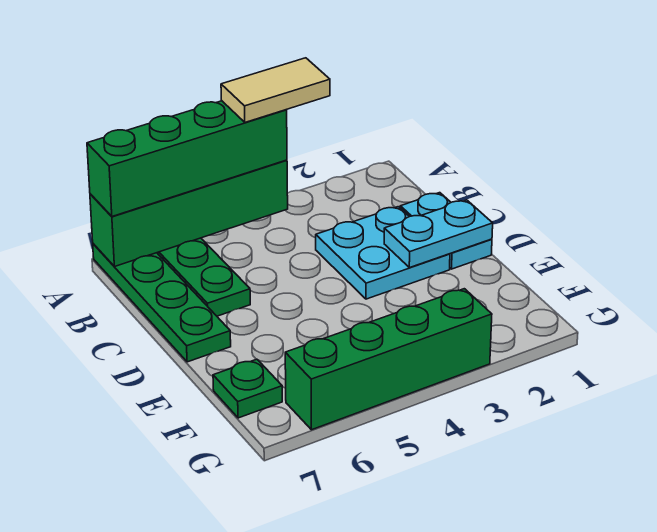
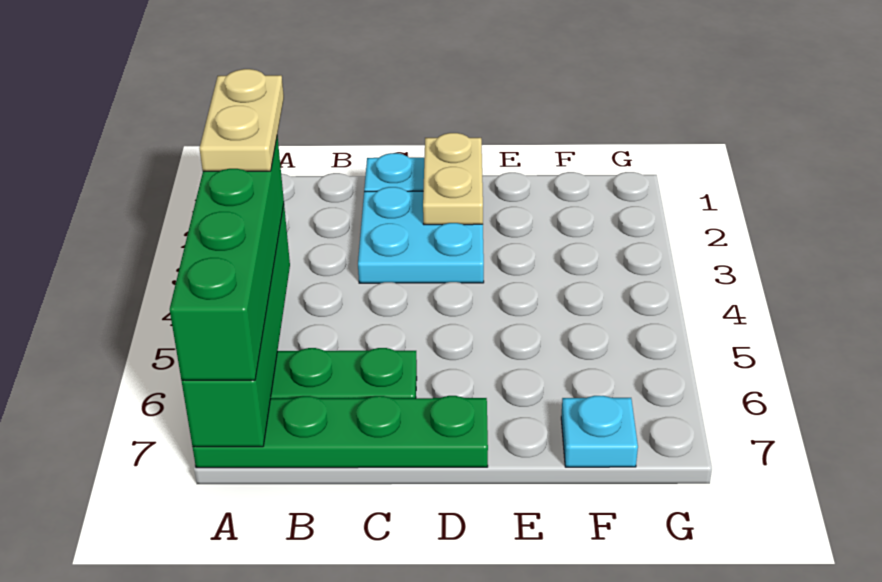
tan 1x2 tile [221,58,330,122] -> tan 1x2 plate [199,69,284,171]
cyan 1x2 plate [384,200,493,268] -> tan 1x2 plate [423,133,483,225]
green 1x1 plate [213,359,282,418] -> cyan 1x1 plate [561,396,638,467]
green 1x4 brick [285,289,492,430] -> none

